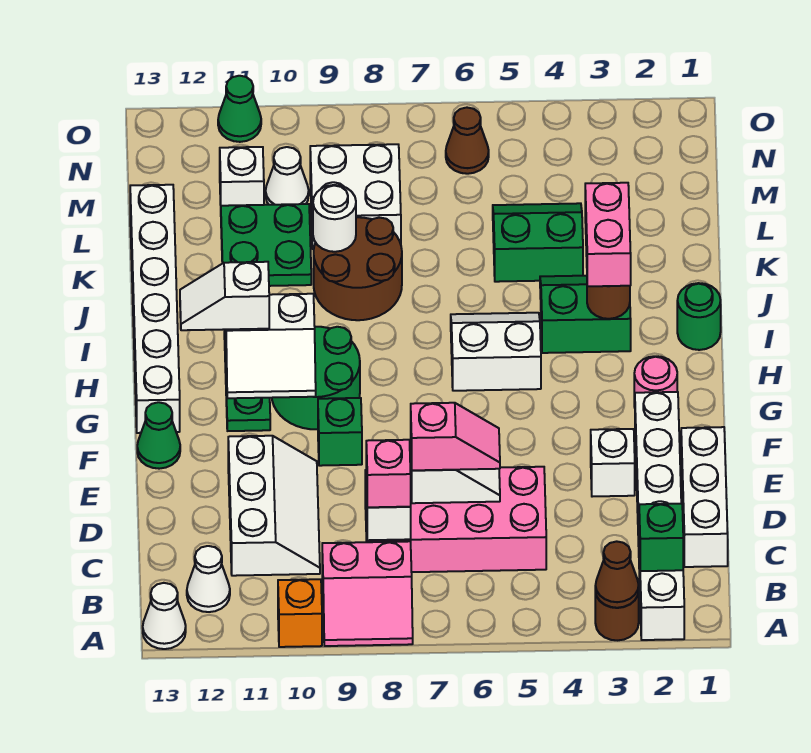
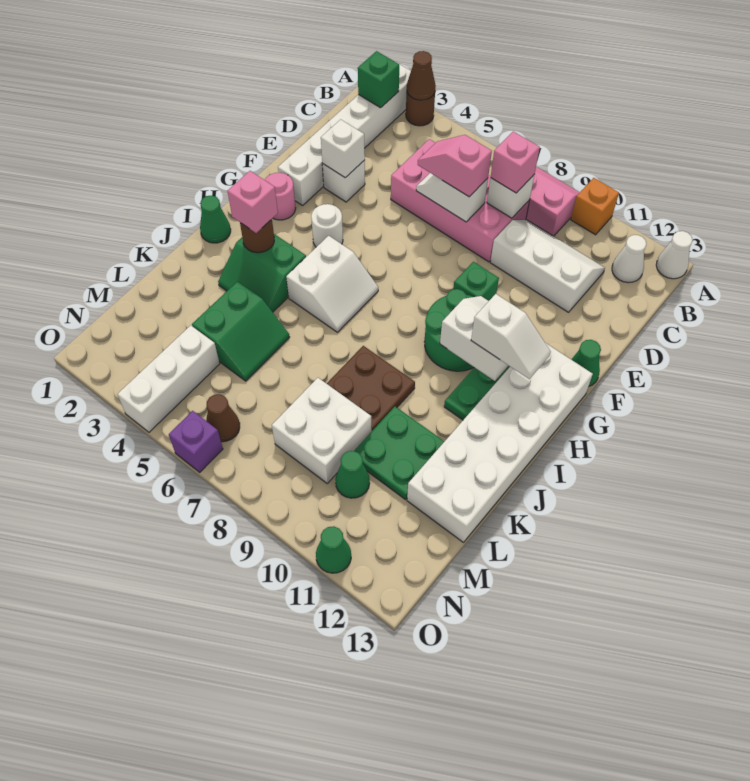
white 1x3 brick [681,427,728,567] -> white 1x3 brick moved to [118,325,220,432]
white 2x3 slope [228,436,320,576] -> white 2x3 slope turned to [490,220,605,312]
white 1x6 brick [130,185,180,433] -> white 2x6 brick [407,343,593,542]
white 2x2 slope [451,313,541,391] -> white 2x2 slope turned to [286,236,378,332]
green 1x1 round brick [677,283,721,350] -> green 1x1 cone [200,196,231,243]
pink 1x2 brick [585,183,631,286] -> pink 1x1 brick [228,171,278,233]
brown 2x2 round brick [314,217,402,320] -> brown 2x2 plate [327,346,415,431]
green 2x2 slope [493,203,583,282] -> green 2x2 slope turned to [192,281,290,381]
white 1x1 round brick [313,185,356,252] -> white 1x1 round brick moved to [311,204,343,247]
white 1x1 cone [266,147,309,205] -> green 1x1 cone [335,451,370,498]
white 1x1 brick [220,147,264,206] -> white 1x1 brick moved to [321,119,365,178]
none -> purple 1x1 brick [169,411,223,472]

